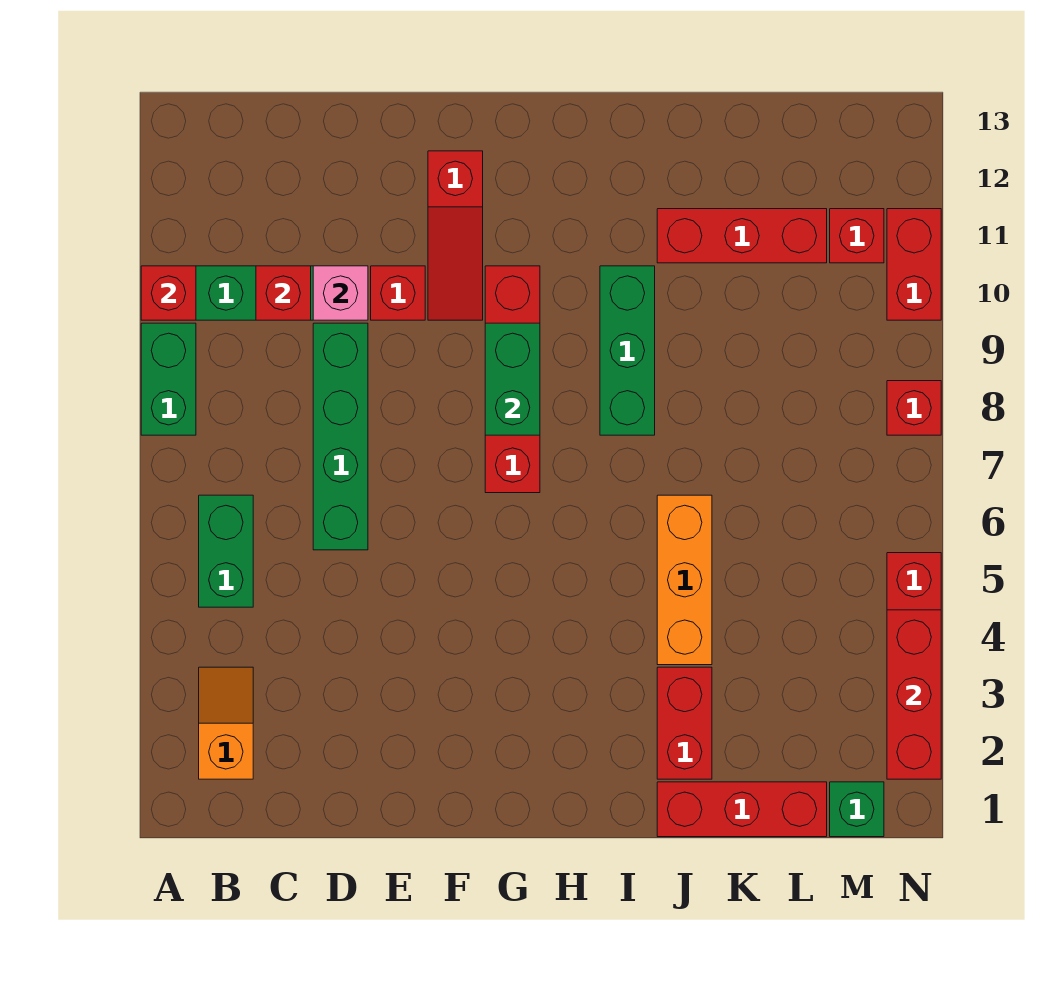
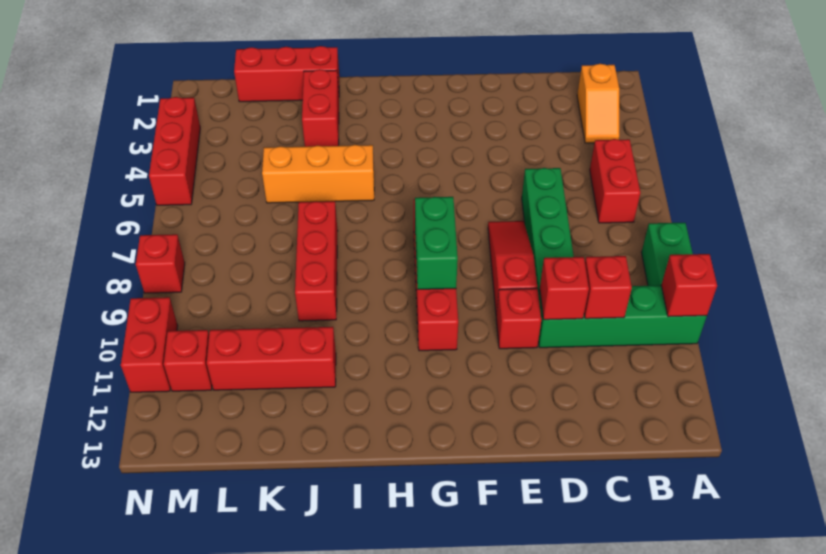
green 1x2 brick [199,495,253,607] -> red 1x2 brick [590,139,641,223]
pink 1x1 brick [313,266,368,320] -> red 1x1 brick [540,257,589,320]
red 1x3 slope [428,151,483,320] -> red 1x3 slope moved to [488,221,537,314]
green 1x3 brick [600,266,655,435] -> none
orange 1x3 brick [657,495,712,665] -> orange 1x3 brick turned to [262,145,374,203]
green 1x1 brick [830,782,884,837] -> none
red 1x3 brick [887,610,941,779] -> red 1x3 brick moved to [295,201,338,321]

